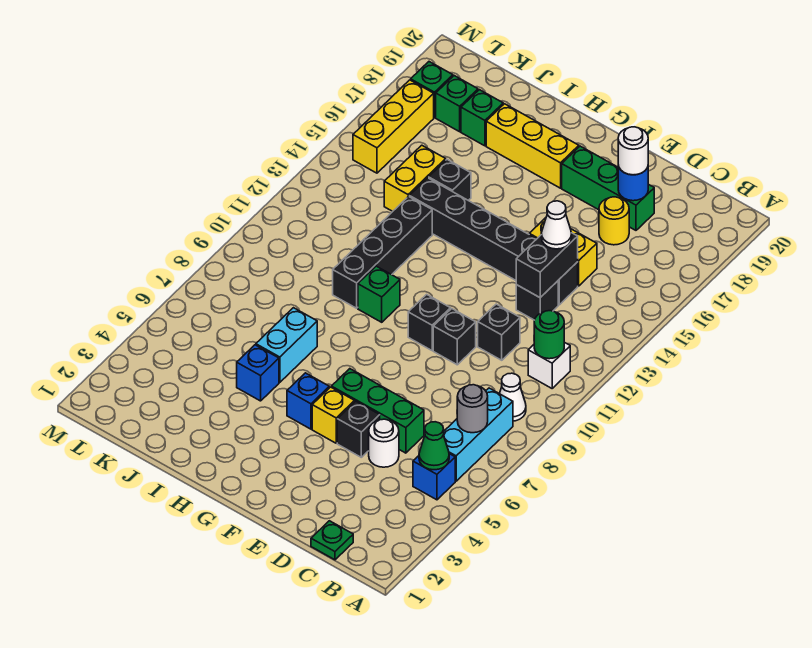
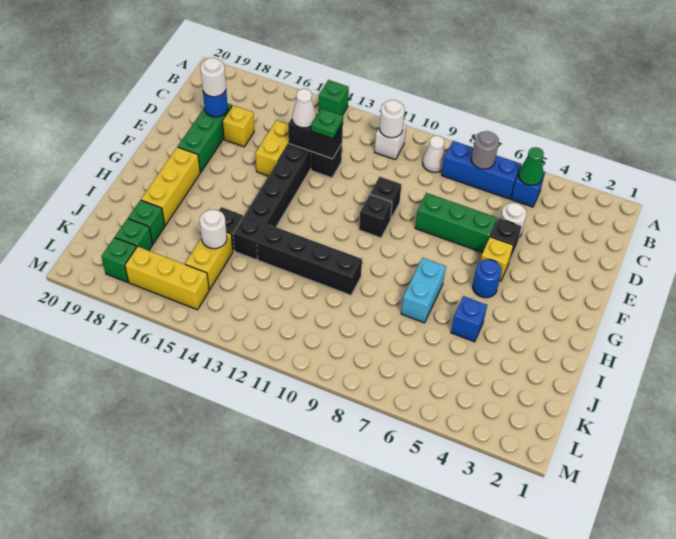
cyan 1x3 brick [444,388,513,481] -> blue 1x3 brick [442,141,521,199]
green 1x1 round brick [534,311,564,359] -> white 1x1 round brick [380,100,405,138]
green 1x1 plate [311,521,353,560] -> green 1x1 plate moved to [311,108,343,139]
green 1x3 brick [331,369,424,453] -> green 1x3 brick turned to [415,193,497,253]
black 1x1 brick [478,304,520,360] -> none
yellow 1x1 round brick [599,197,629,245] -> yellow 1x1 brick [222,105,254,147]
blue 1x1 brick [287,373,329,429] -> blue 1x1 round brick [473,259,502,298]
green 1x1 brick [358,266,400,322] -> green 1x1 brick moved to [319,80,349,115]
cyan 1x2 brick [256,308,317,382] -> cyan 1x2 brick turned to [401,258,446,323]
yellow 1x2 brick [384,145,446,211] -> yellow 1x2 brick turned to [185,232,233,290]
none -> white 1x1 round brick [200,209,227,249]

